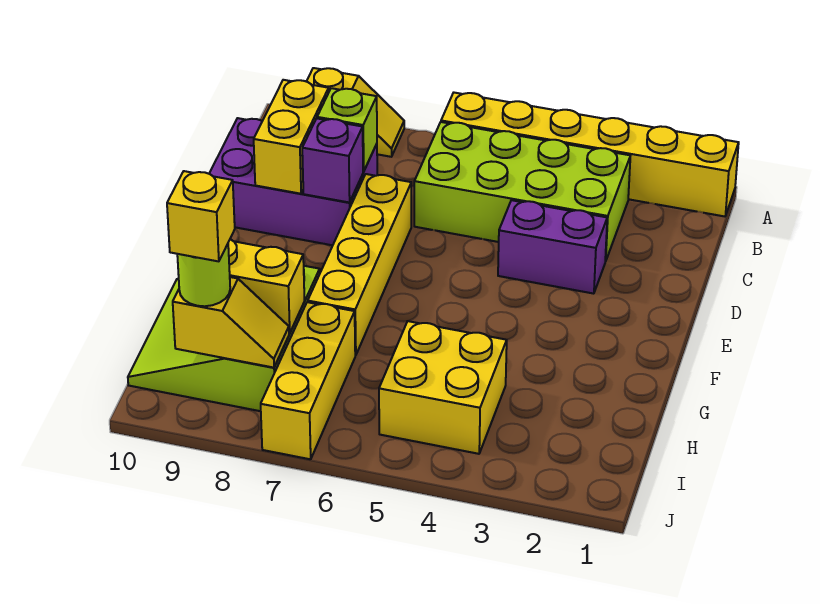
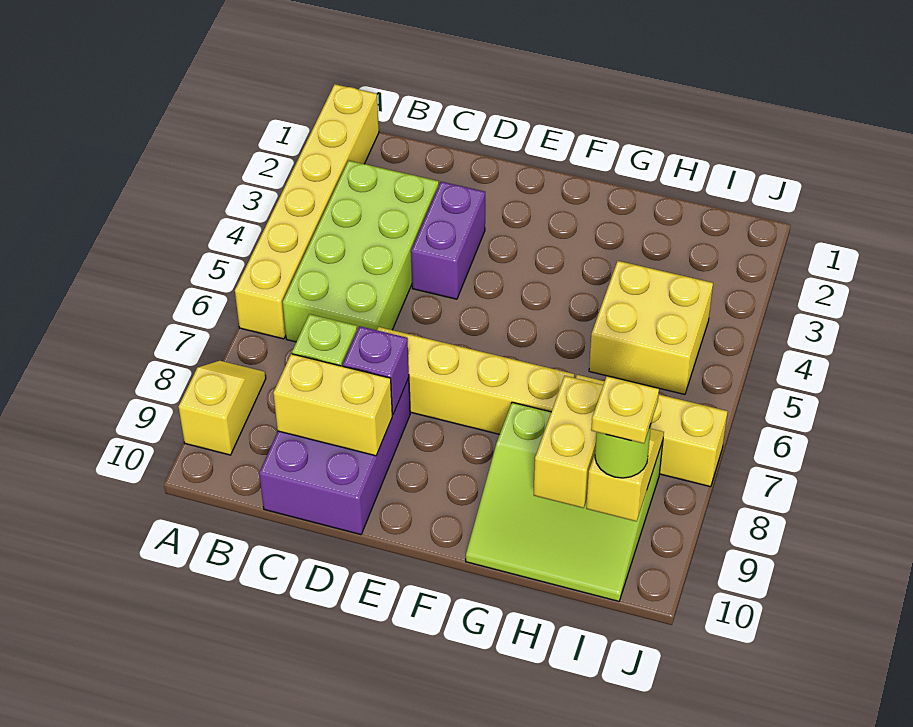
yellow 1x1 brick [167,171,235,261] -> yellow 1x1 plate [591,376,659,444]

